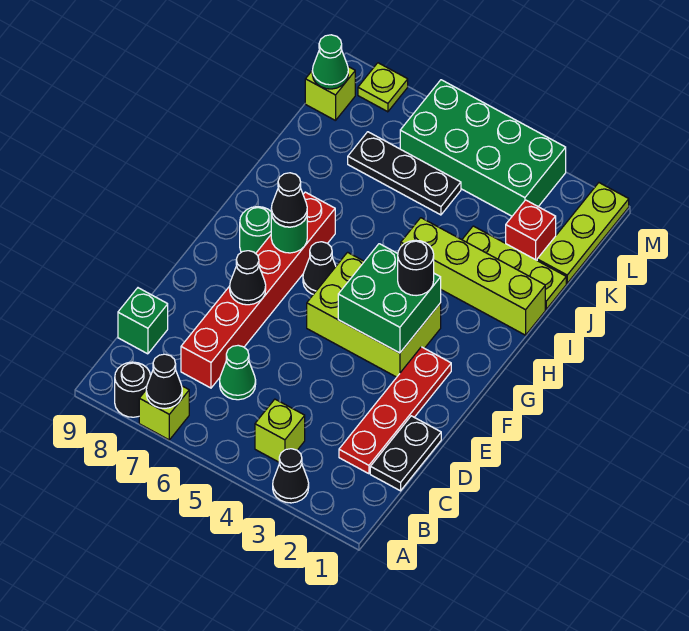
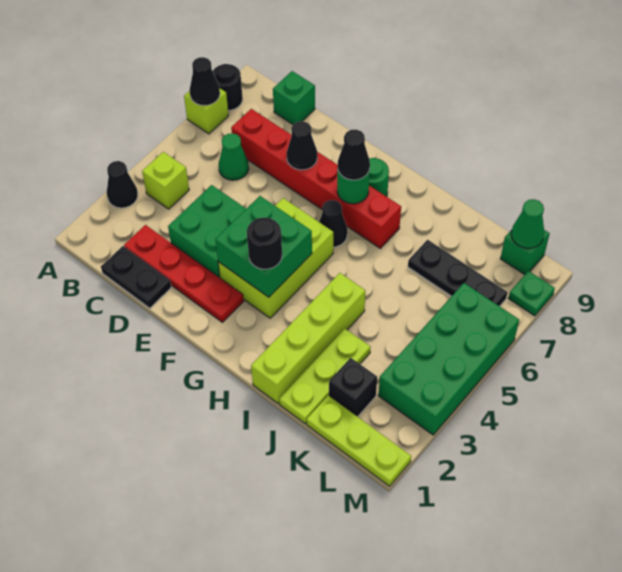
none -> green 2x2 brick [168,185,246,278]
red 1x1 brick [506,200,556,260] -> black 1x1 brick [329,358,377,417]
black 1x3 plate [348,132,461,215] -> black 1x3 plate turned to [408,240,507,306]
lime 1x1 brick [305,67,355,121] -> green 1x1 brick [500,230,550,275]
lime 1x1 plate [358,63,408,112] -> green 1x1 plate [509,271,555,316]

